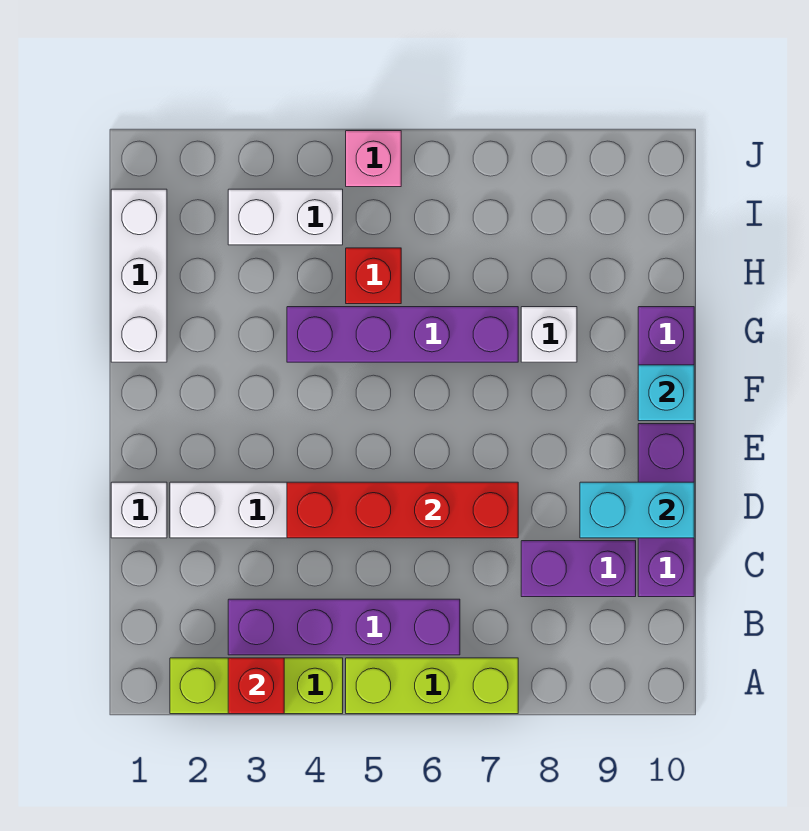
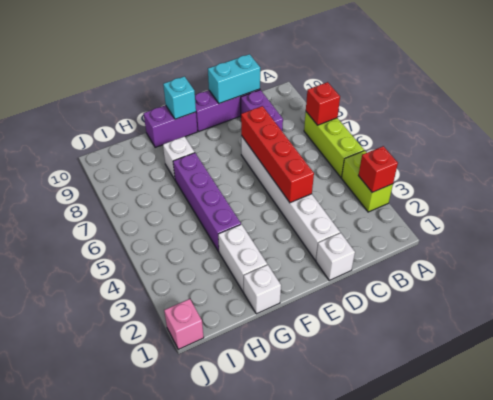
lime 1x3 brick [170,658,343,714] -> lime 1x2 brick [342,151,393,212]
purple 1x4 brick [228,599,460,655] -> none
cyan 1x2 brick [580,482,694,538] -> cyan 1x2 brick turned to [208,54,260,103]
white 1x3 brick [111,189,167,362] -> white 1x1 brick [244,265,281,314]
red 1x1 brick [346,248,401,304] -> red 1x1 brick moved to [306,82,340,125]
white 1x2 brick [228,189,343,245] -> white 1x2 brick moved to [218,224,267,292]
pink 1x1 brick [346,131,401,187] -> pink 1x1 brick moved to [164,299,204,349]

